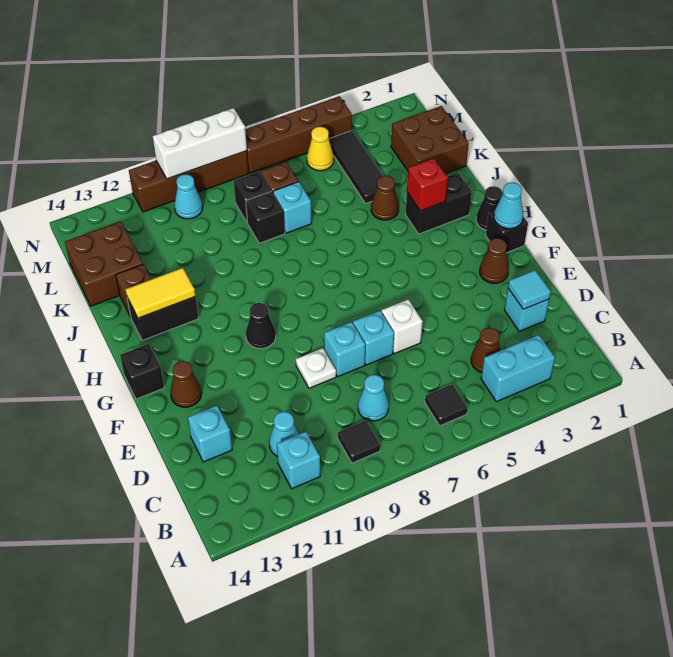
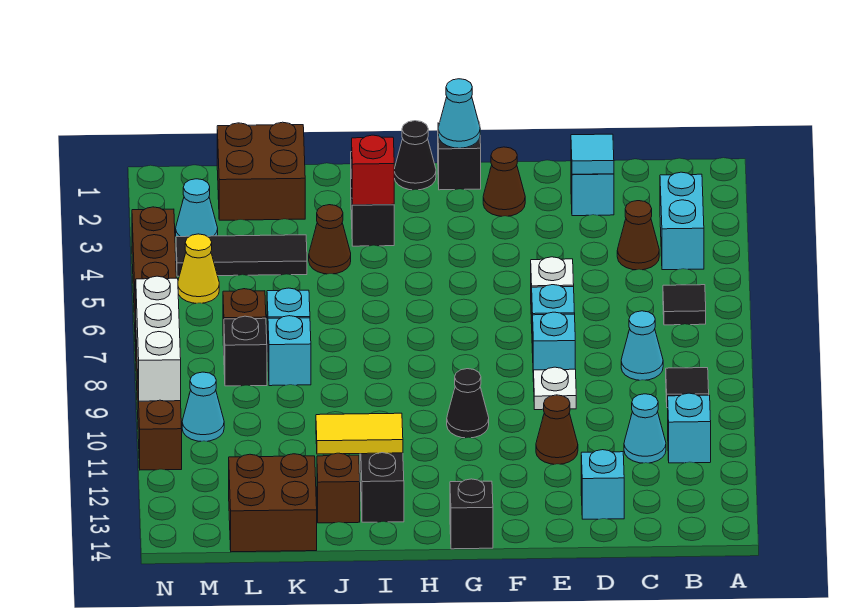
brown 1x1 cone [170,361,202,407] -> brown 1x1 cone moved to [536,395,578,464]
yellow 1x2 tile [125,268,195,318] -> yellow 1x2 tile turned to [316,413,403,454]
black 1x1 brick [246,191,285,243] -> cyan 1x1 brick [268,316,311,386]
none -> cyan 1x1 cone [176,179,218,237]

